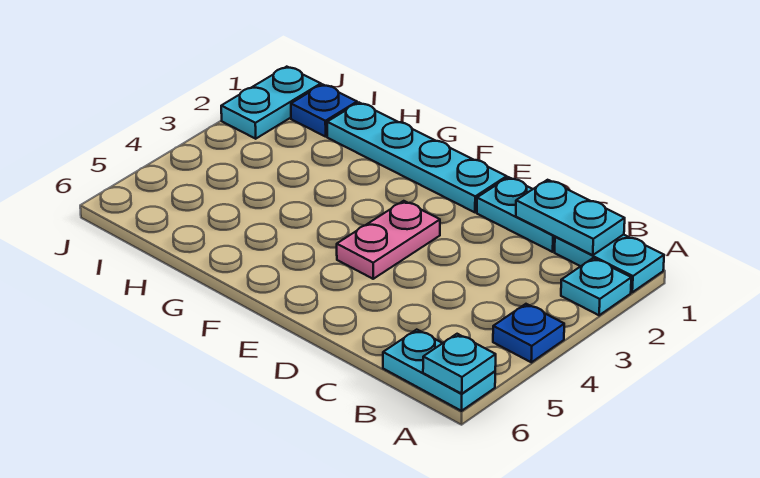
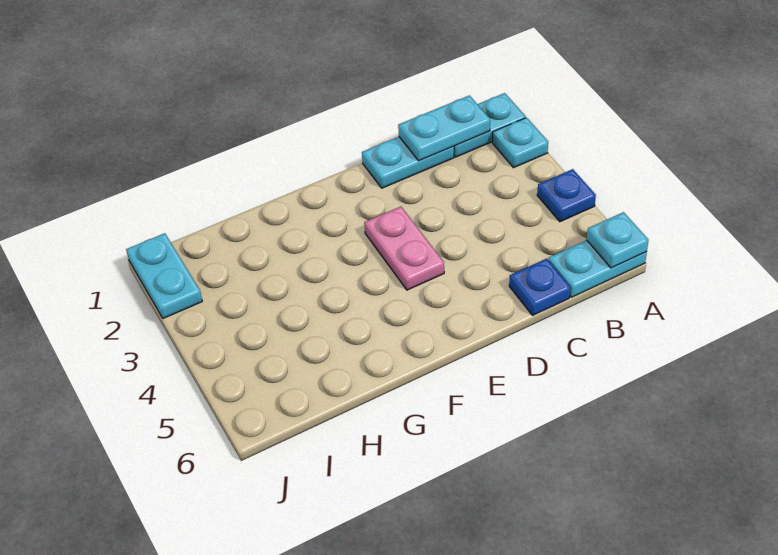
cyan 1x4 plate [327,103,507,212] -> none
blue 1x1 plate [291,84,357,137] -> blue 1x1 plate moved to [509,259,570,315]

